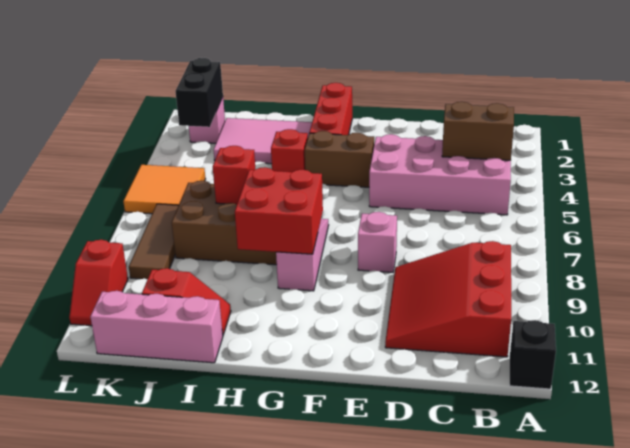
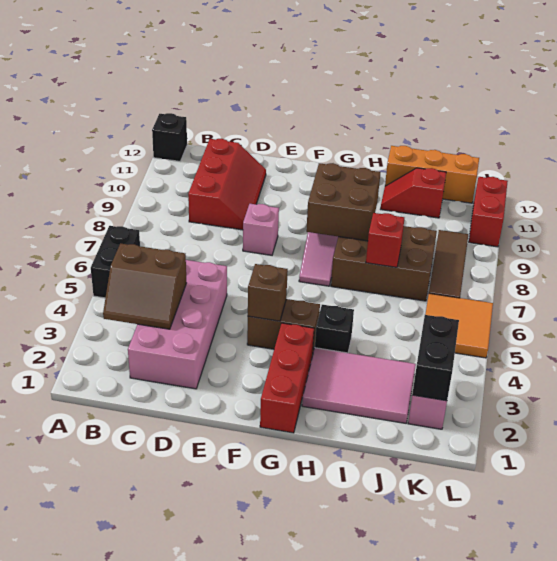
none -> black 1x2 brick [91,226,140,298]
pink 2x4 brick [369,134,511,215] -> pink 2x4 brick turned to [128,260,227,389]
red 3x3 slope [385,241,511,357] -> red 2x3 slope [188,139,266,230]
none -> brown 1x1 brick [248,264,288,321]
red 2x2 brick [235,167,323,254] -> brown 2x2 brick [306,163,380,241]
red 1x1 brick [271,129,308,172] -> black 1x1 brick [315,305,354,353]
pink 1x3 brick [90,291,223,363] -> orange 1x3 brick [385,146,479,203]
red 1x2 slope [69,240,128,326] -> red 1x2 brick [469,177,508,247]

